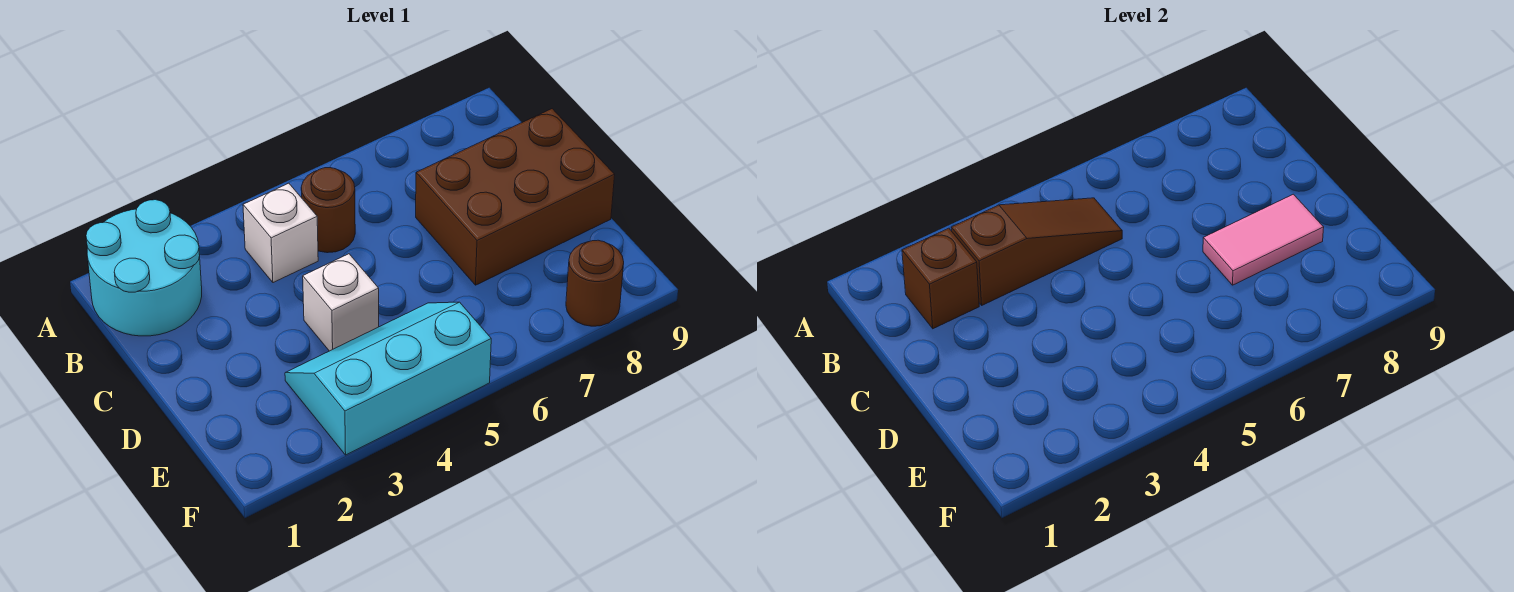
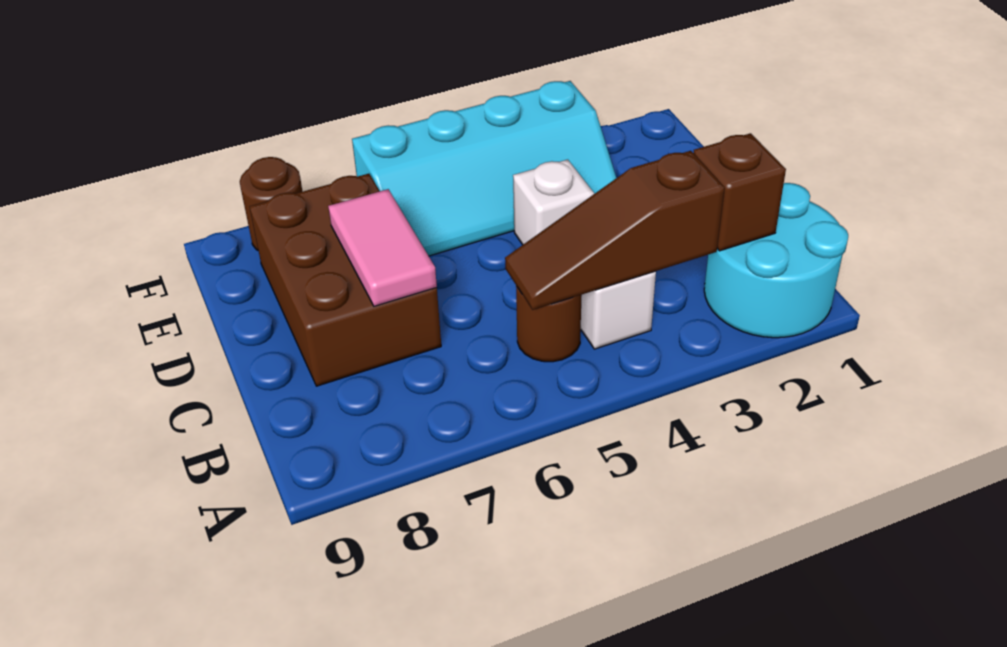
brown 2x3 brick [416,109,615,285] -> brown 2x3 brick turned to [250,174,441,386]
pink 1x2 tile [1203,194,1324,285] -> pink 1x2 tile turned to [328,189,437,306]
cyan 2x3 slope [285,302,491,455] -> cyan 2x4 slope [352,81,616,256]

